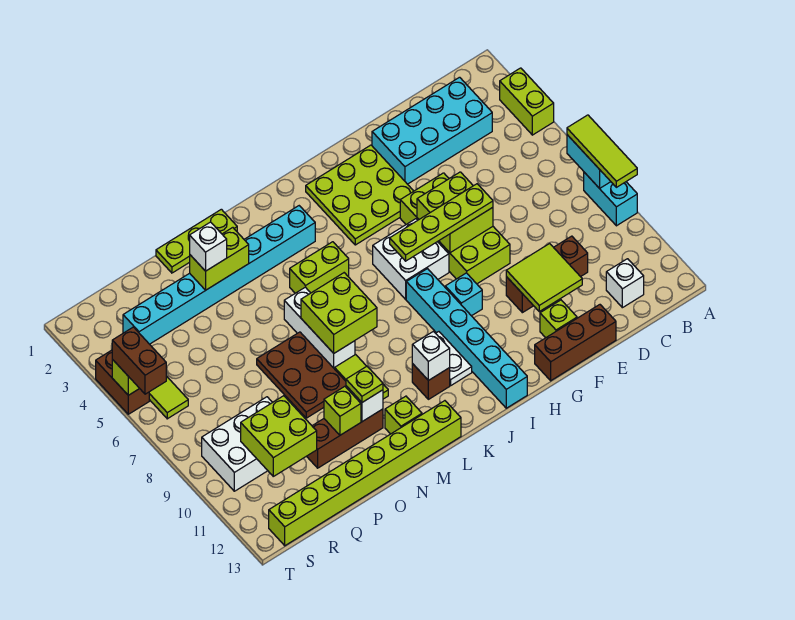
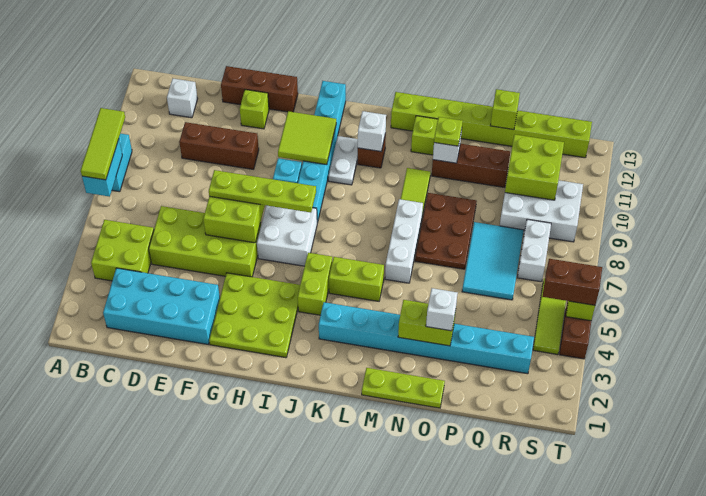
lime 1x2 brick [500,68,554,135] -> lime 1x2 brick moved to [298,253,332,315]
lime 2x2 tile [506,244,582,311] -> lime 2x2 tile moved to [278,111,336,165]
lime 2x4 brick [400,173,510,284] -> lime 2x4 brick turned to [149,206,261,277]
lime 2x2 brick [301,273,377,353] -> lime 2x2 brick moved to [91,220,154,281]
lime 1x1 brick [324,386,361,435] -> lime 1x1 brick moved to [490,89,520,130]
none -> cyan 2x3 tile [462,222,524,300]
none -> white 1x2 brick [517,219,551,282]
brown 1x2 brick [112,327,166,394] -> brown 1x2 brick turned to [542,259,602,305]

